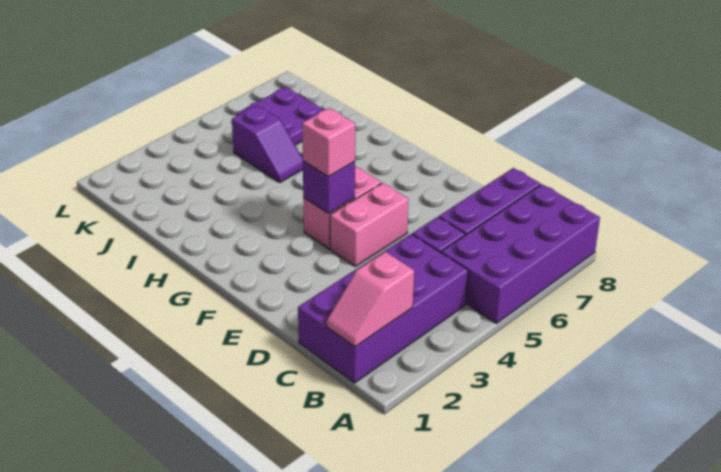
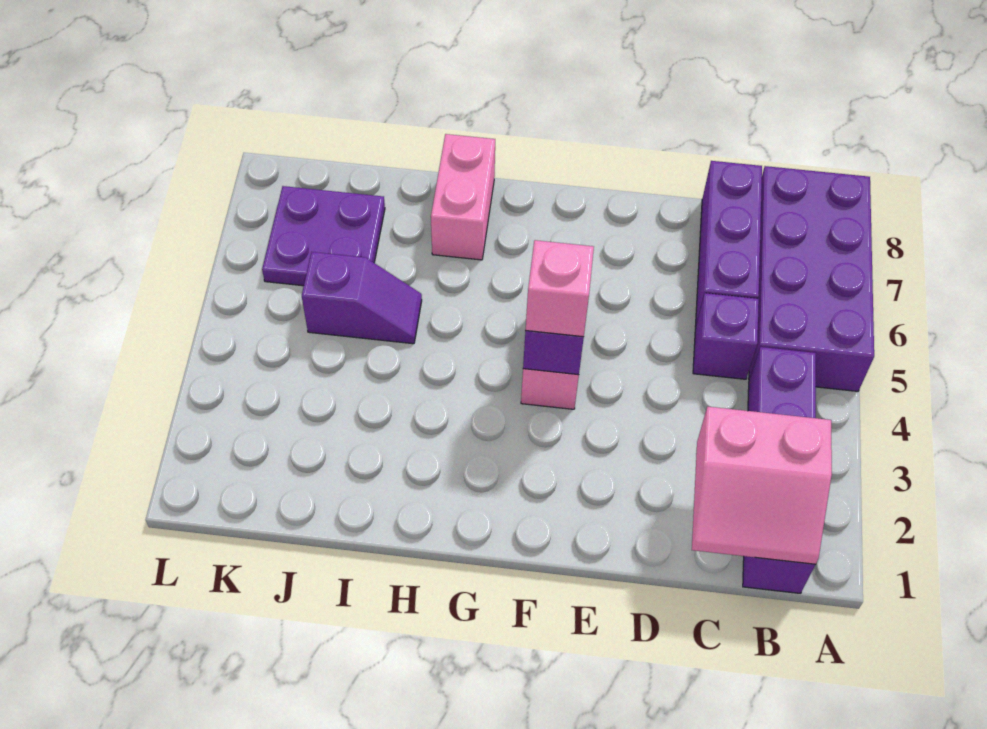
purple 2x4 brick [298,234,468,383] -> purple 1x4 brick [743,347,816,593]
pink 1x2 slope [327,252,414,347] -> pink 2x2 slope [692,407,832,564]
pink 1x2 brick [330,183,409,266] -> pink 1x2 brick moved to [431,134,495,260]

